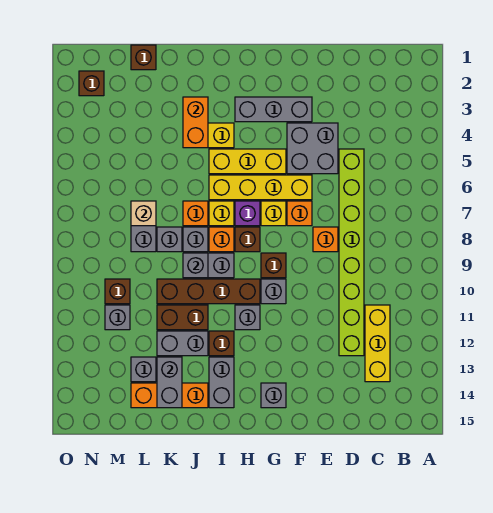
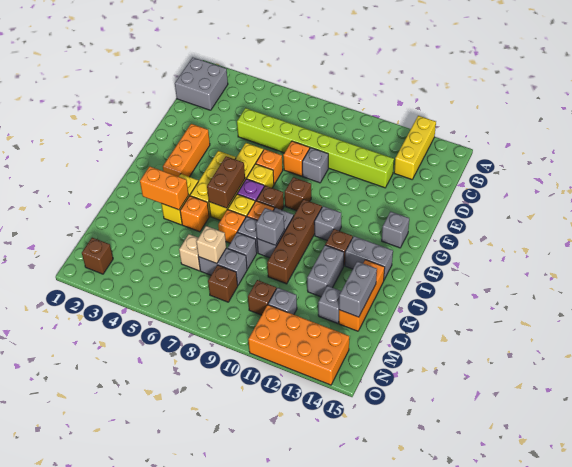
yellow 1x3 brick [365,305,390,382] -> yellow 1x3 brick turned to [394,116,436,179]
grey 2x2 brick [287,123,338,174] -> grey 2x2 brick moved to [175,57,228,110]
grey 1x3 brick [235,97,312,122] -> orange 1x3 brick [163,124,210,177]
grey 1x1 brick [261,279,286,304] -> grey 1x1 brick moved to [302,148,328,183]
none -> orange 1x1 brick [180,196,209,232]
brown 1x2 brick [157,305,208,330] -> brown 1x2 brick moved to [207,156,245,208]
grey 1x2 brick [157,357,182,408] -> grey 1x2 brick turned to [339,261,377,317]
brown 1x1 brick [131,45,156,70] -> brown 1x1 brick moved to [208,265,238,302]
none -> tan 1x1 brick [179,234,200,271]
none -> orange 2x4 brick [248,305,349,385]

